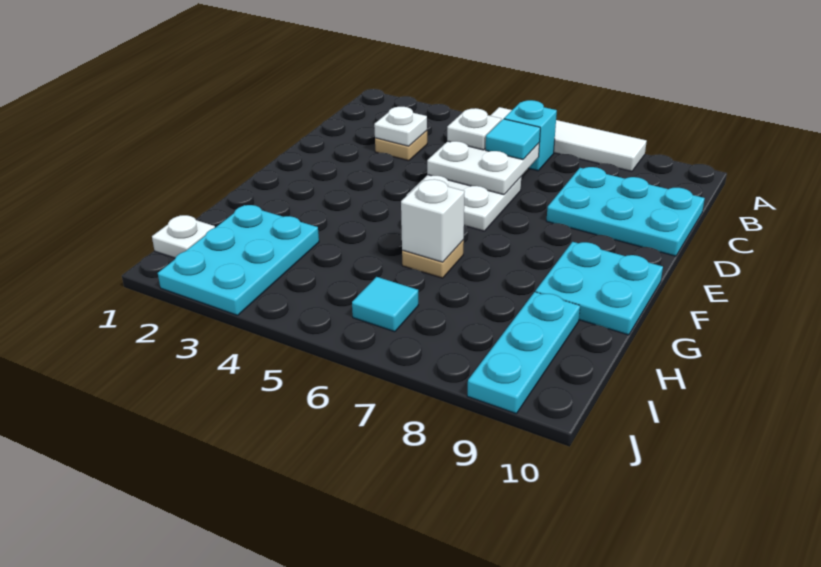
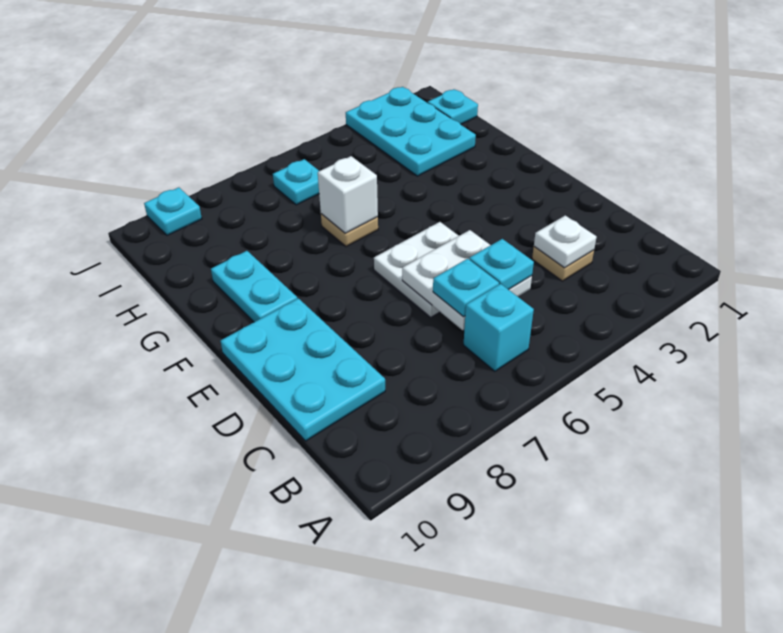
white 1x4 tile [490,107,647,171] -> none
white 1x1 plate [447,108,501,150] -> cyan 1x1 plate [469,239,534,290]
cyan 1x1 tile [486,119,540,160] -> cyan 1x1 plate [433,259,499,317]
cyan 2x3 plate [547,167,705,256] -> cyan 2x3 plate turned to [221,298,385,441]
cyan 2x2 plate [535,242,663,335] -> cyan 1x2 plate [211,251,297,322]
cyan 1x3 plate [467,292,580,414] -> cyan 1x1 plate [144,188,202,235]
white 1x1 plate [152,215,215,258] -> cyan 1x1 plate [428,89,478,124]
cyan 1x1 tile [352,277,418,332] -> cyan 1x1 plate [273,159,319,205]

